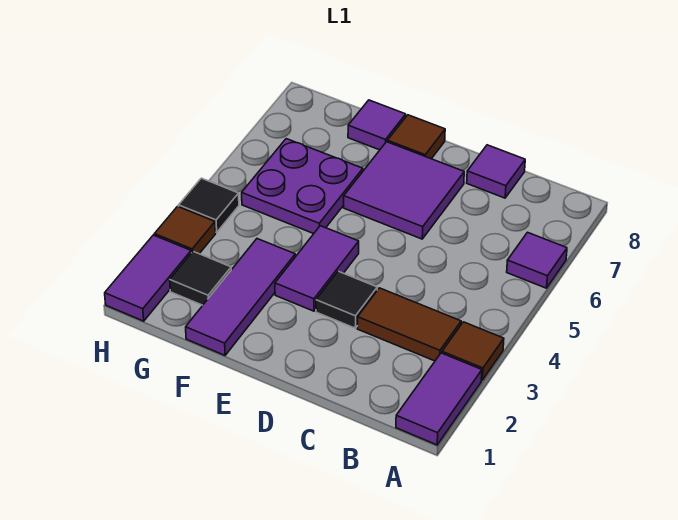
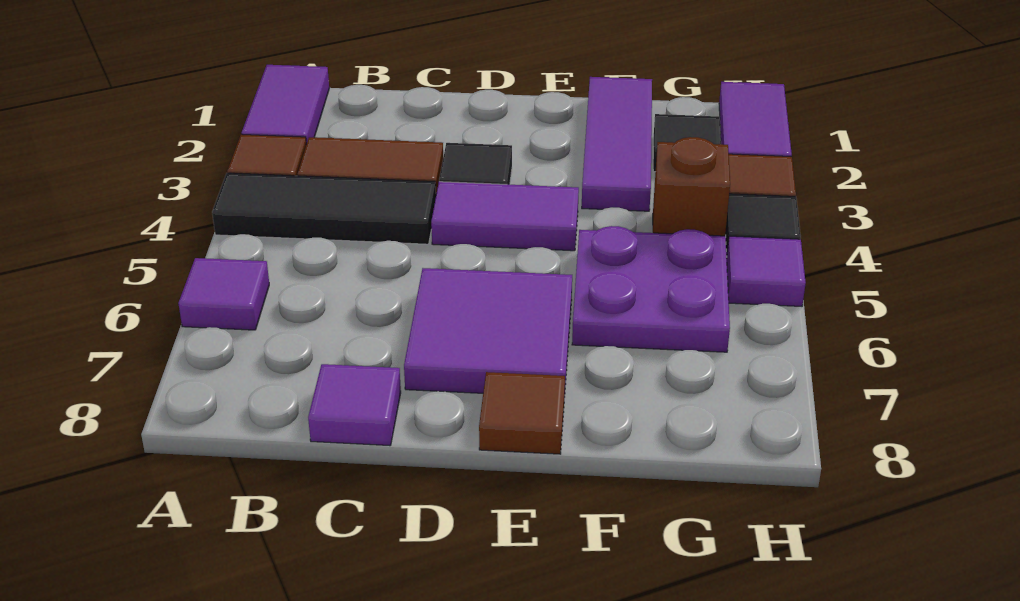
none -> black 1x3 tile [212,173,436,244]
purple 1x2 tile [275,226,359,311] -> purple 1x2 tile turned to [431,182,579,251]
purple 1x1 tile [348,100,406,150] -> purple 1x1 tile moved to [727,236,806,306]
none -> brown 1x1 brick [653,137,730,236]

